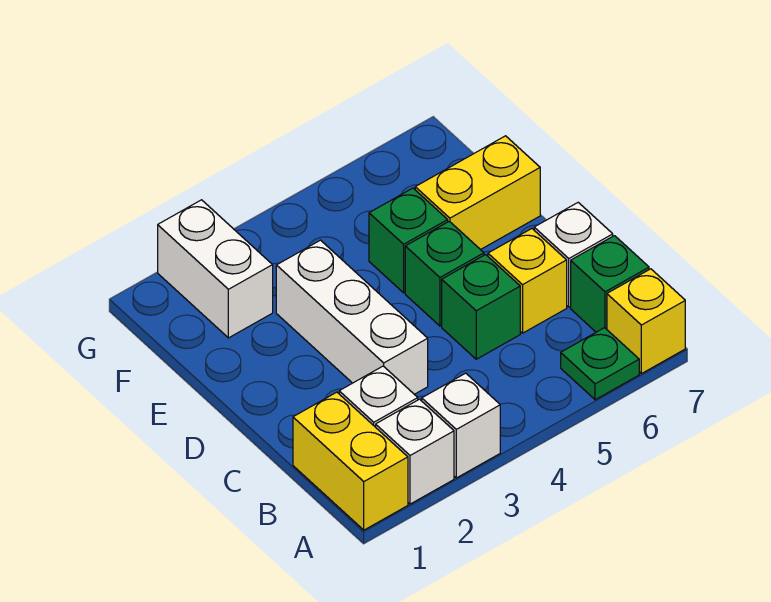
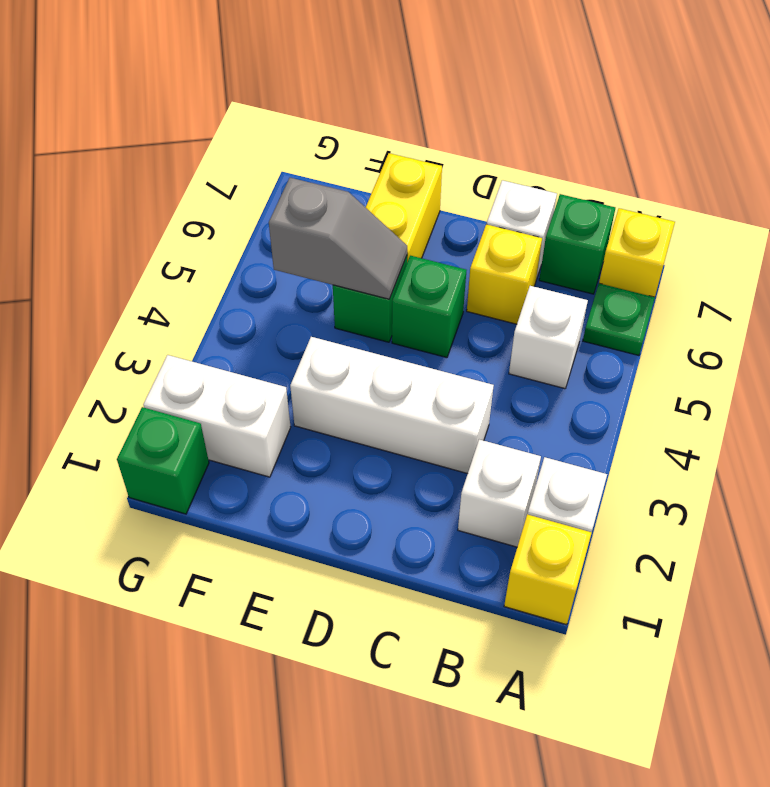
yellow 1x2 brick [293,392,408,530] -> yellow 1x1 brick [504,514,592,625]
white 1x1 brick [422,373,500,478] -> white 1x1 brick moved to [509,286,588,389]
green 1x1 brick [442,255,520,359] -> green 1x1 brick moved to [117,407,209,514]
none -> grey 1x2 slope [269,178,407,299]

